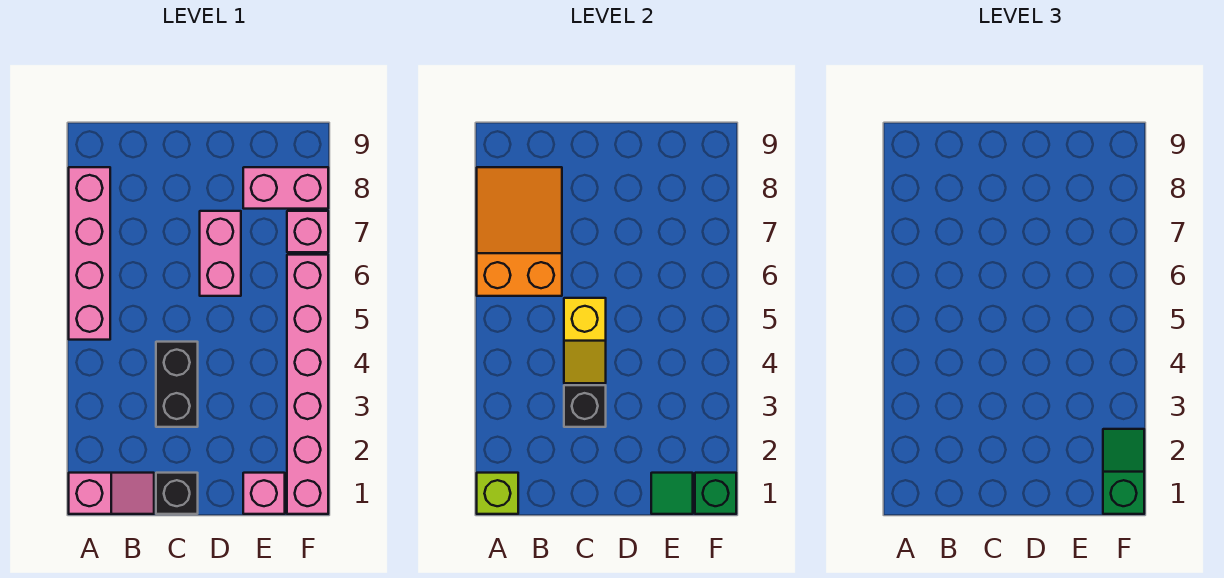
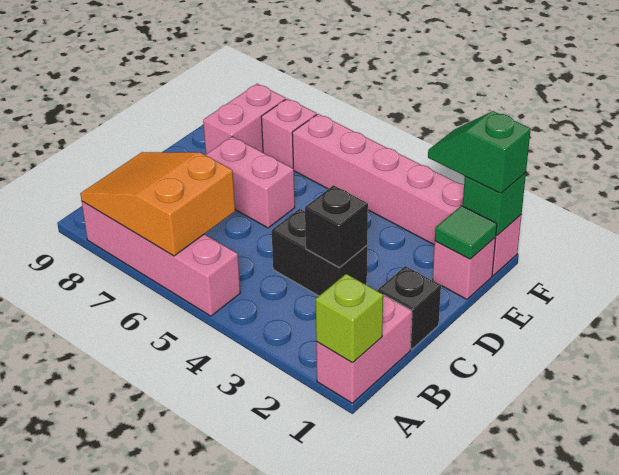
pink 1x2 slope [69,473,154,514] -> pink 1x2 brick [316,295,412,403]
yellow 1x2 slope [564,298,606,383] -> none

